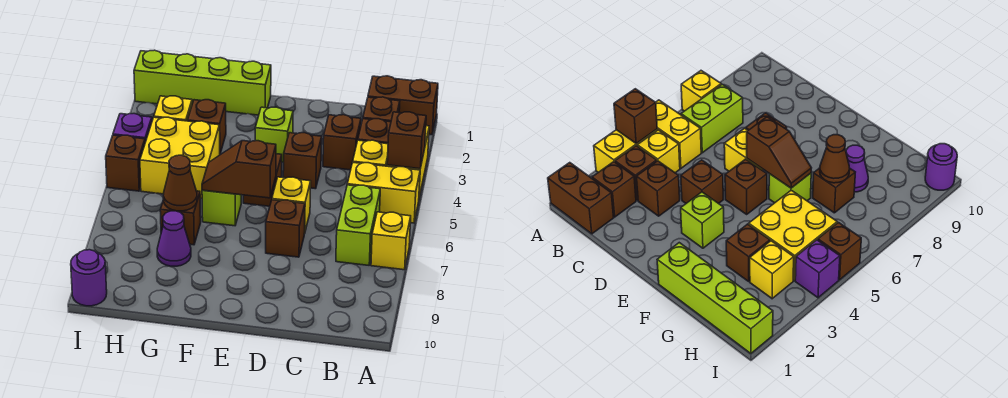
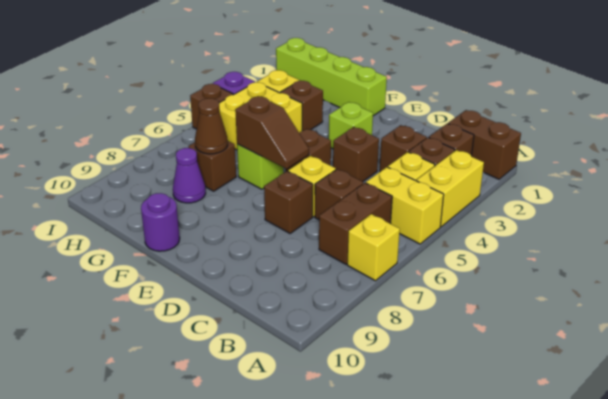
brown 1x1 brick [387,112,426,169] -> brown 1x1 brick moved to [315,169,363,220]
lime 1x2 brick [336,185,380,265] -> brown 1x2 brick [319,183,392,264]
brown 1x2 slope [202,141,276,198] -> brown 1x2 slope turned to [235,96,309,169]
purple 1x1 round brick [71,250,107,306] -> purple 1x1 round brick moved to [141,193,180,251]

